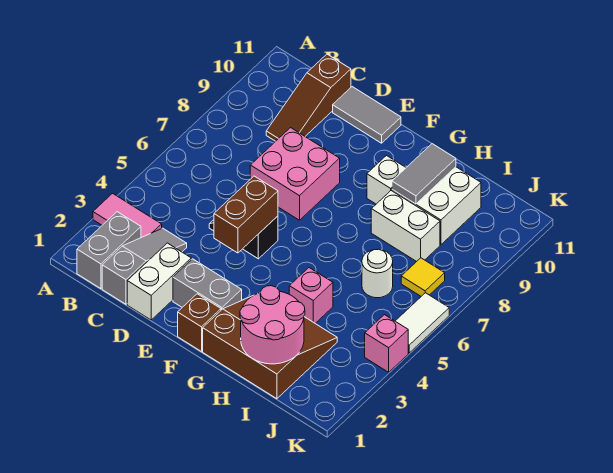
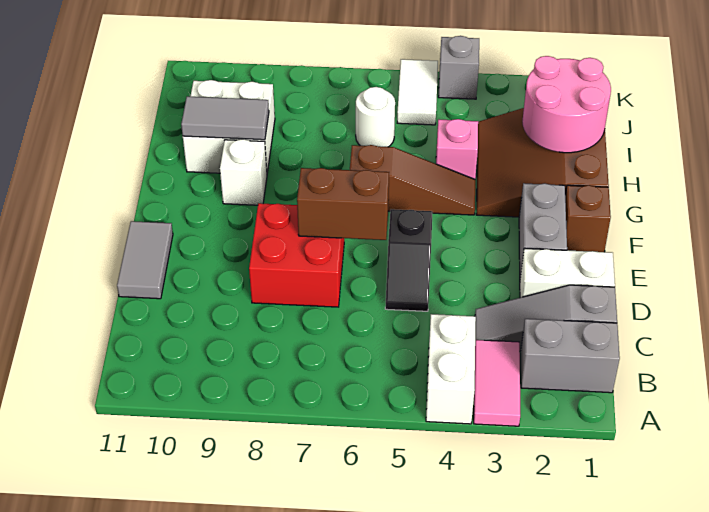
brown 1x3 slope [266,54,351,141] -> brown 1x3 slope moved to [350,145,475,215]
pink 2x2 brick [250,128,340,220] -> red 2x2 brick [249,203,344,307]
brown 1x2 brick [214,176,278,253] -> brown 1x2 brick moved to [297,168,389,240]
white 1x2 brick [371,191,440,262] -> white 1x2 brick moved to [426,314,476,424]
yellow 1x1 tile [401,258,445,296] -> none
pink 1x1 brick [365,315,408,372] -> grey 1x1 brick [438,36,479,99]
white 1x2 tile [396,293,449,353] -> white 1x2 tile turned to [397,59,438,125]

